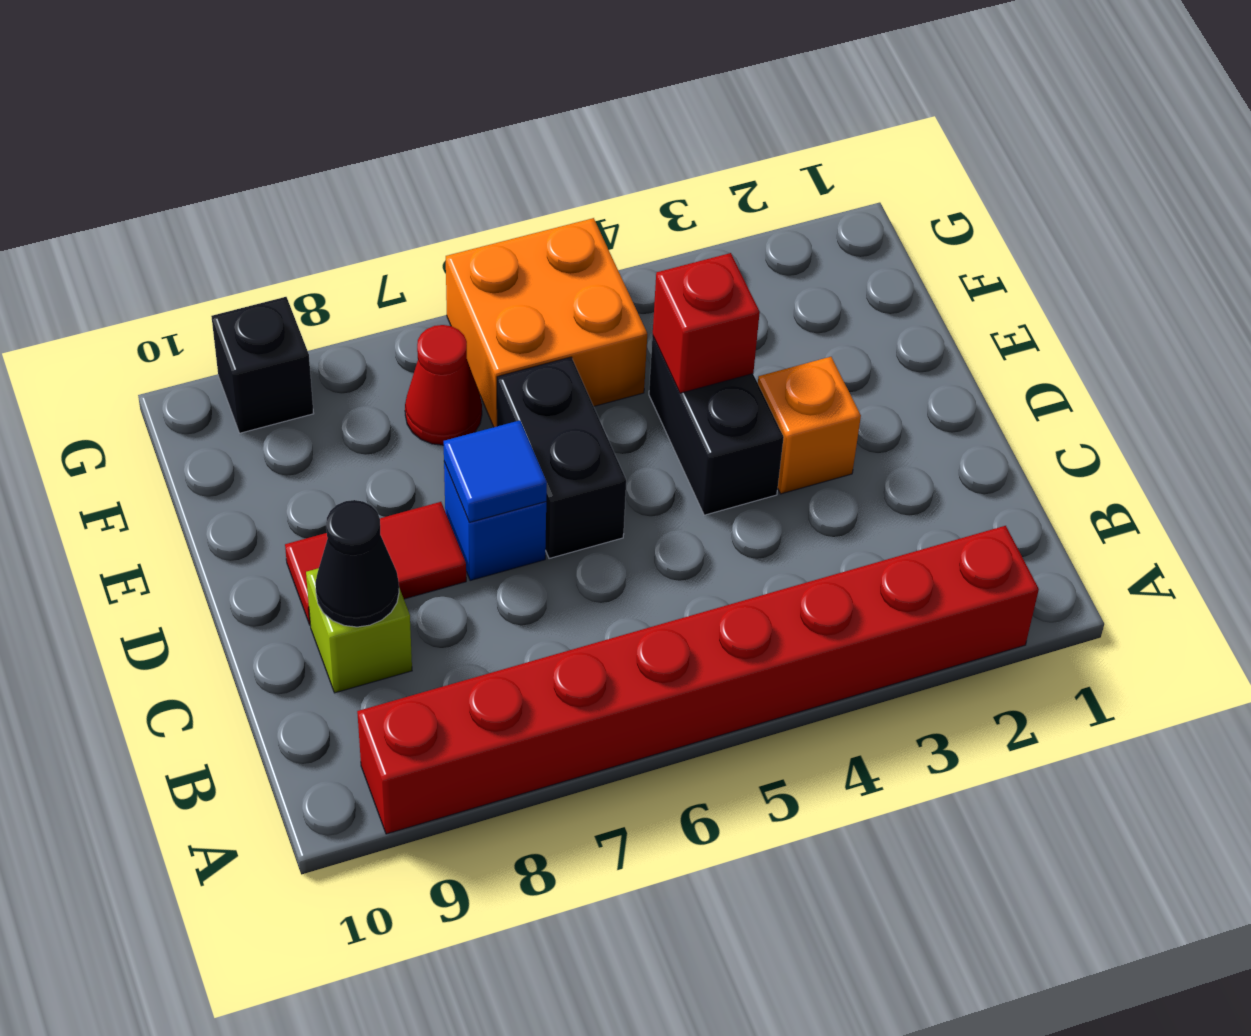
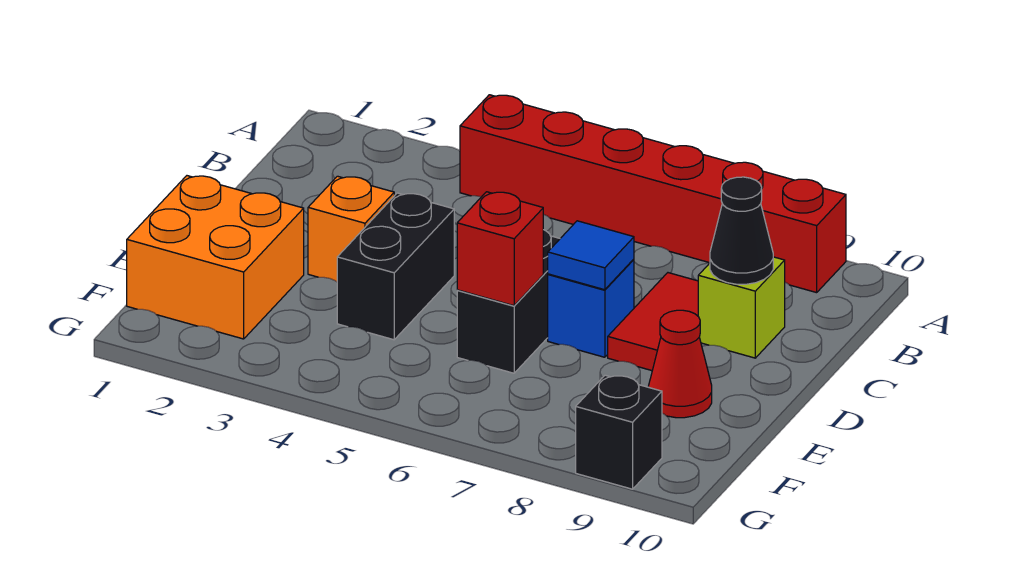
red 1x8 brick [357,526,1039,834] -> red 1x6 brick [460,95,846,293]
red 1x2 tile [285,502,466,625] -> red 1x2 tile turned to [608,273,698,371]
red 1x1 brick [653,253,760,393] -> red 1x1 brick moved to [457,192,543,306]
orange 2x2 brick [446,218,647,427] -> orange 2x2 brick moved to [127,176,304,339]
red 1x1 cone [405,325,482,445] -> red 1x1 cone moved to [648,310,712,418]

